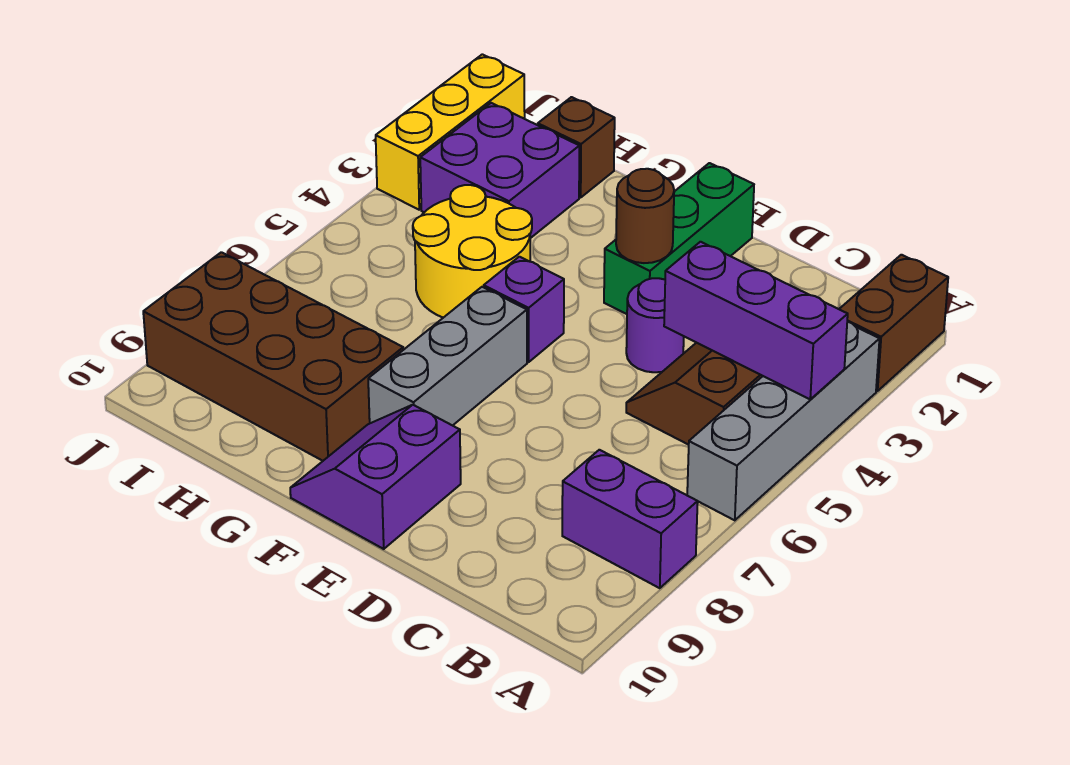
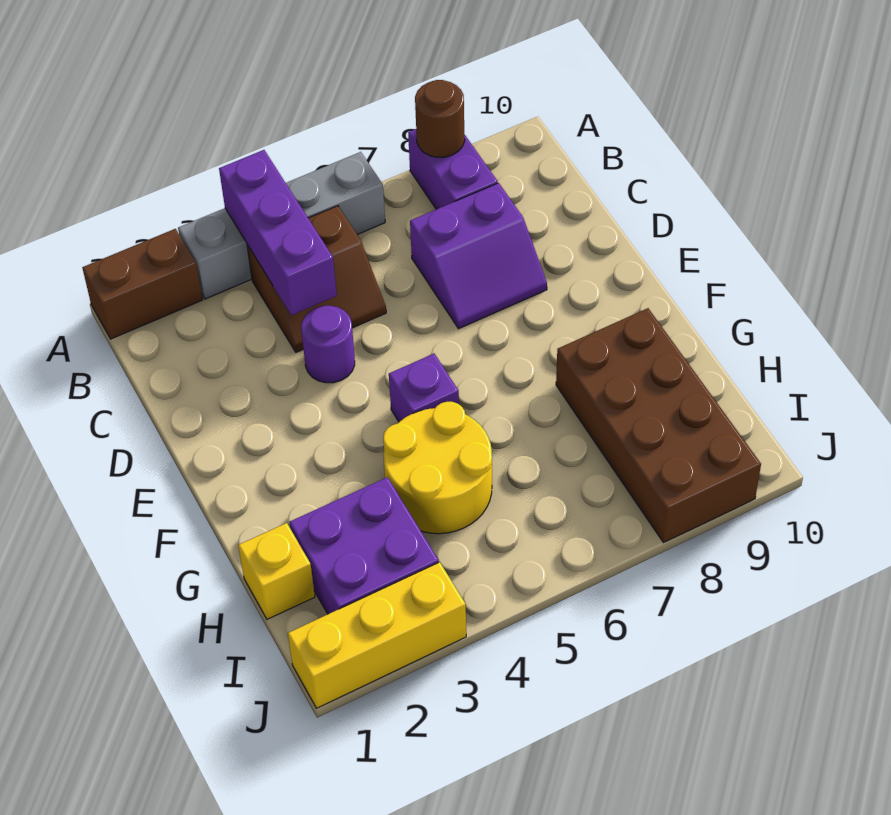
green 1x3 brick [604,163,754,314] -> none
brown 1x1 round brick [616,169,674,263] -> brown 1x1 round brick moved to [415,80,465,157]
purple 2x2 slope [290,405,461,549] -> purple 2x2 slope moved to [410,183,547,329]
grey 1x3 brick [368,287,527,426] -> none
brown 1x1 brick [538,97,615,198] -> yellow 1x1 brick [238,523,315,619]

